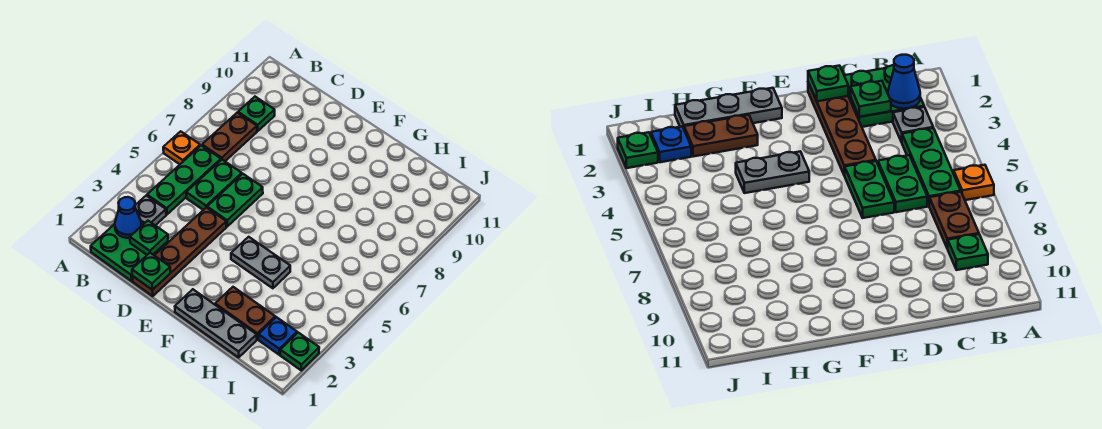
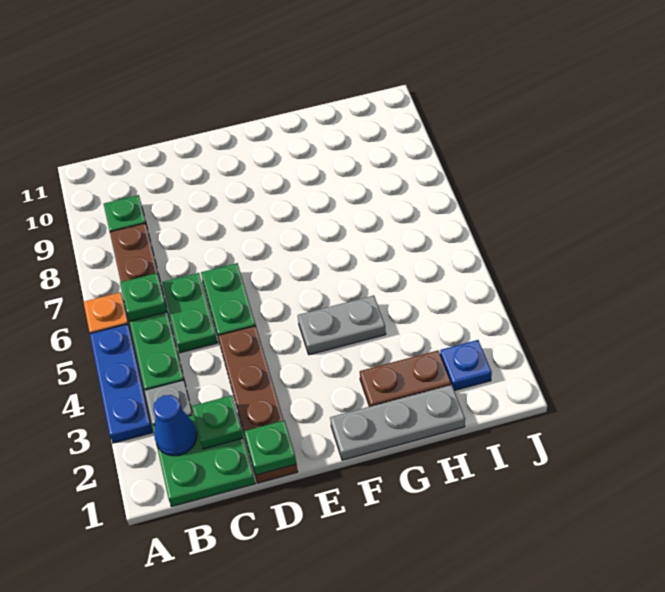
none -> blue 1x3 plate [90,324,153,443]
green 1x1 plate [280,333,319,370] -> green 1x1 plate moved to [120,273,167,321]

